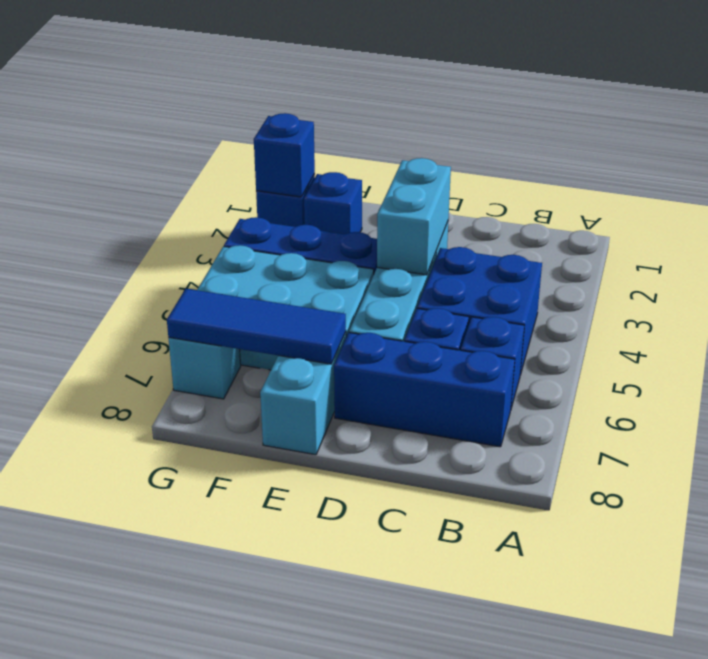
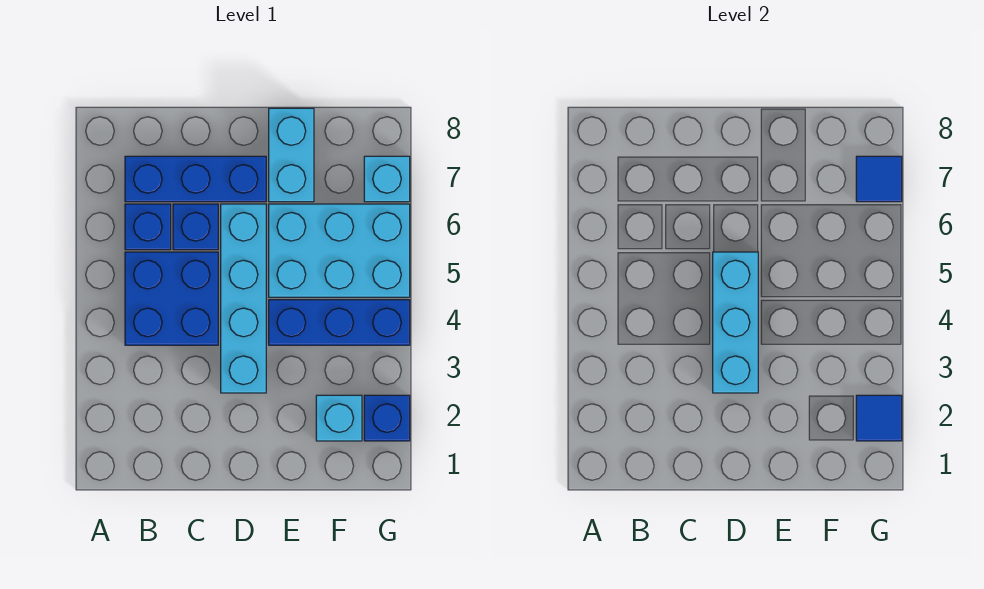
cyan 1x2 brick [377,158,451,275] -> cyan 1x3 brick [713,252,758,393]
blue 1x3 tile [167,289,346,364] -> blue 1x1 tile [856,156,902,202]
blue 1x1 brick [304,172,362,234] -> cyan 1x1 brick [316,395,362,441]
blue 1x1 brick [254,113,315,197] -> blue 1x1 tile [856,395,902,441]

